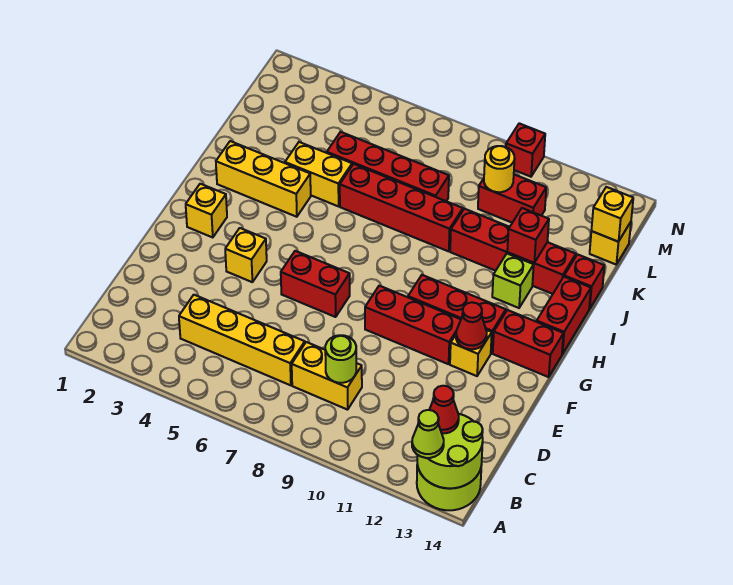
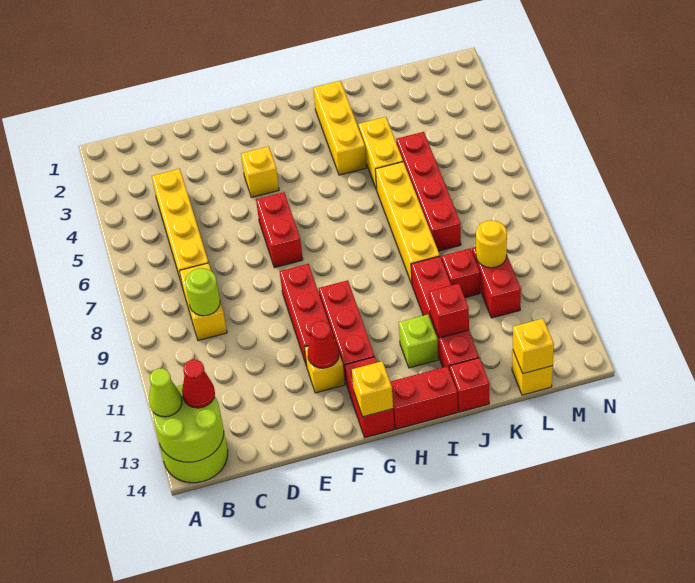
yellow 1x1 brick [186,184,227,238] -> yellow 1x1 brick moved to [352,361,393,417]
red 1x4 brick [340,164,463,251] -> yellow 1x4 brick [375,162,440,284]
red 1x1 brick [506,123,545,177] -> red 1x1 brick moved to [442,248,480,298]

